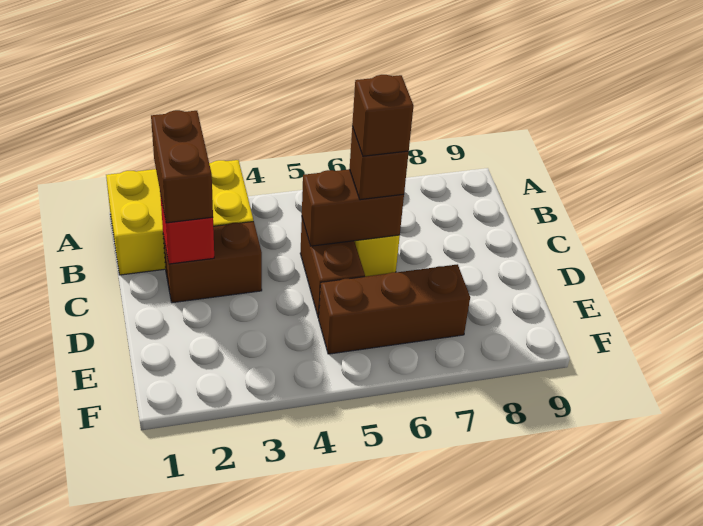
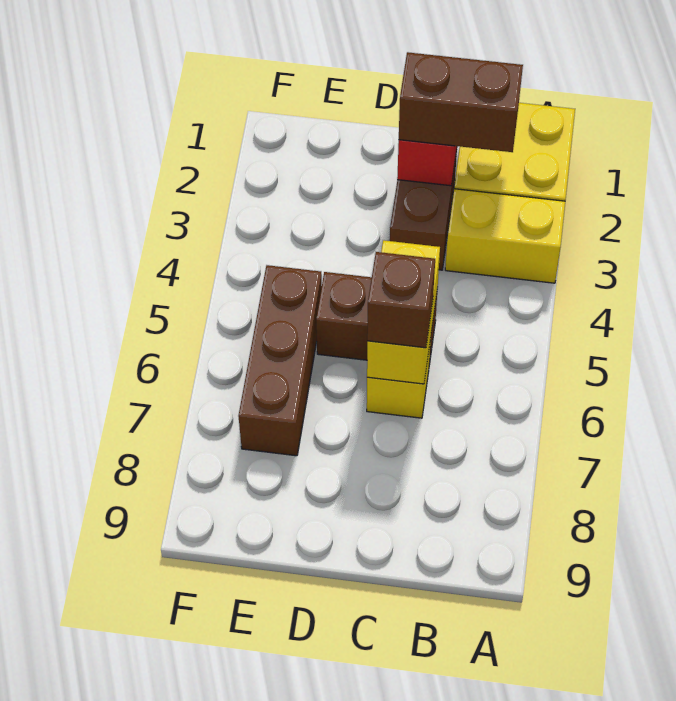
brown 1x2 brick [302,169,404,246] -> yellow 1x2 brick [367,240,440,384]
brown 1x1 brick [352,75,413,156] -> none

